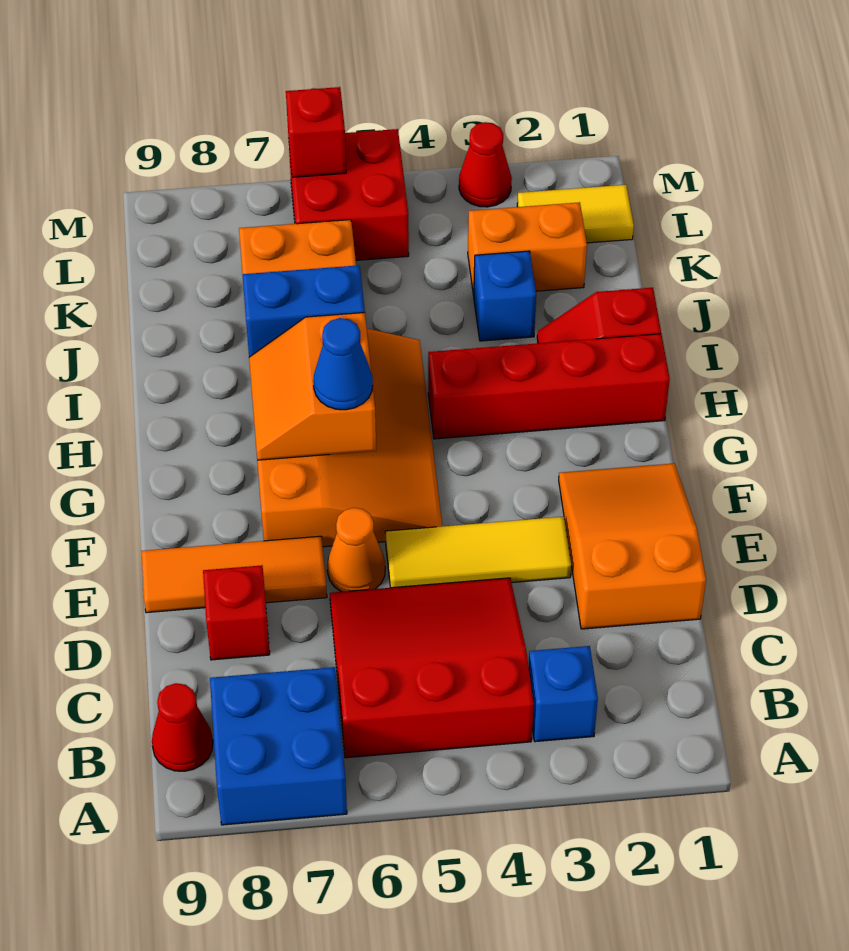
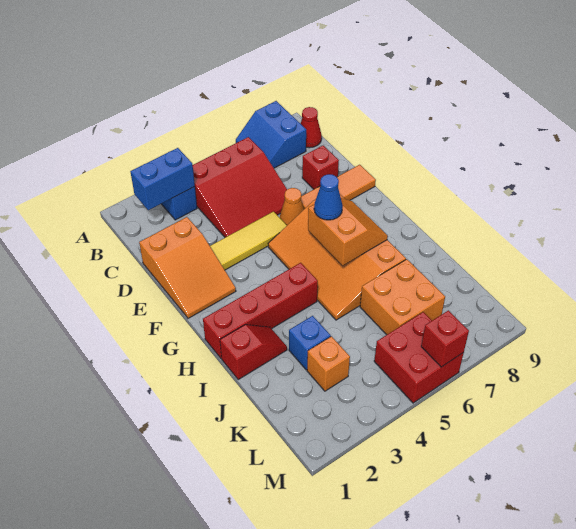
blue 2x2 brick [210,667,347,825] -> blue 2x2 slope [236,101,306,168]
blue 1x2 brick [242,265,365,357] -> blue 1x2 brick moved to [130,148,195,210]
orange 1x2 brick [468,202,587,296] -> orange 1x1 brick [307,336,350,391]
yellow 1x2 tile [517,185,634,243] -> none
red 1x1 cone [459,122,512,207] -> none

